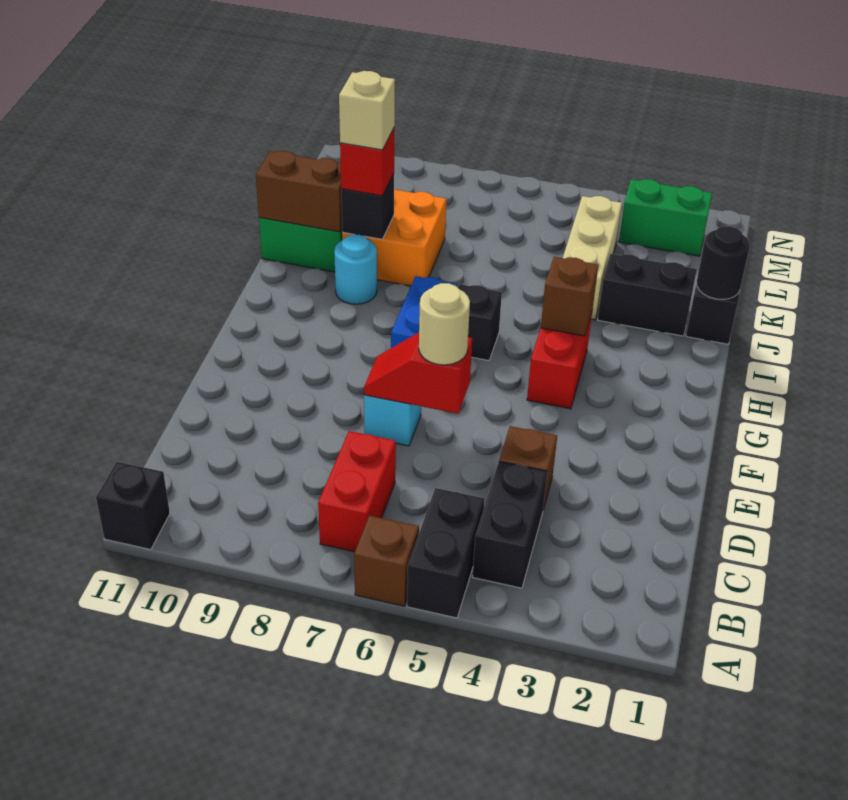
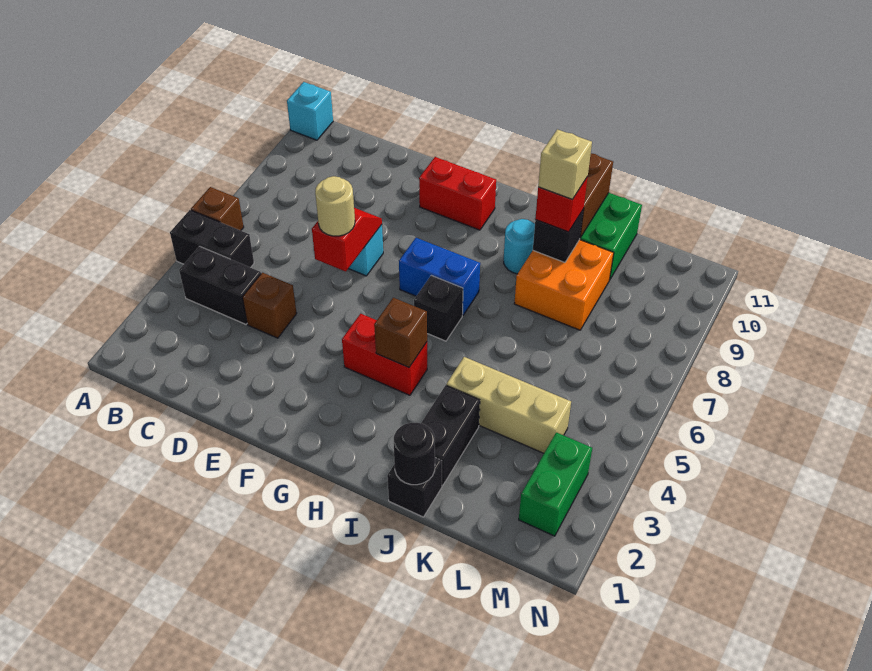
black 1x1 brick [96,462,170,550] -> cyan 1x1 brick [287,82,333,140]
red 1x2 brick [318,431,396,552] -> red 1x2 brick moved to [419,157,496,230]

